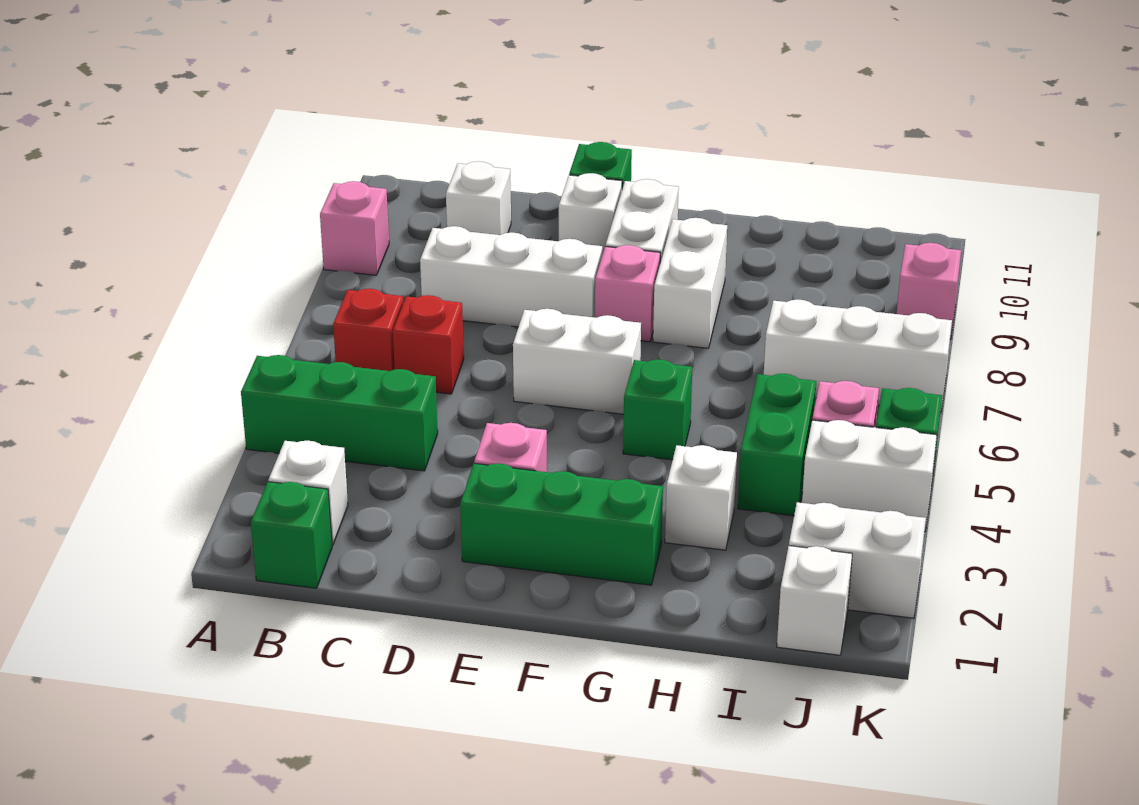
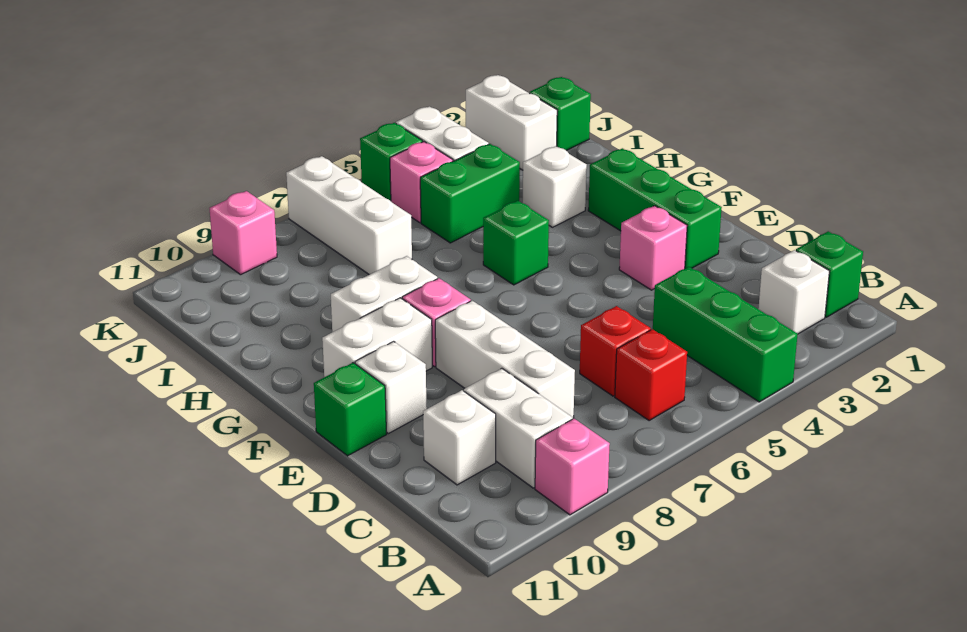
white 1x2 brick [513,309,641,414] -> white 1x2 brick moved to [464,368,572,488]
white 1x1 brick [777,546,852,655] -> green 1x1 brick [530,77,591,151]

